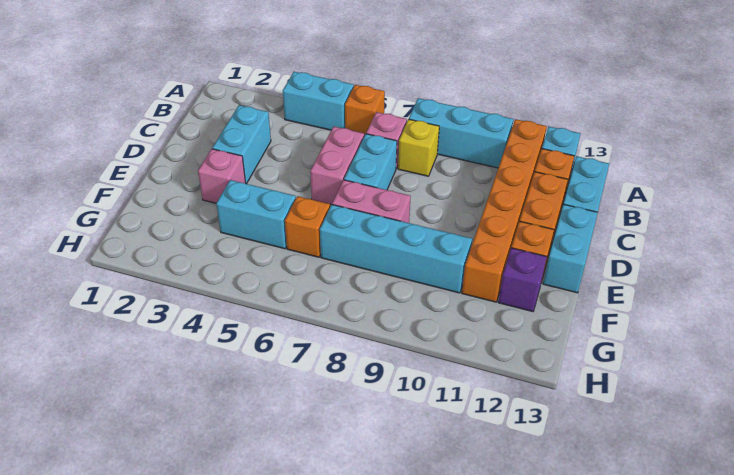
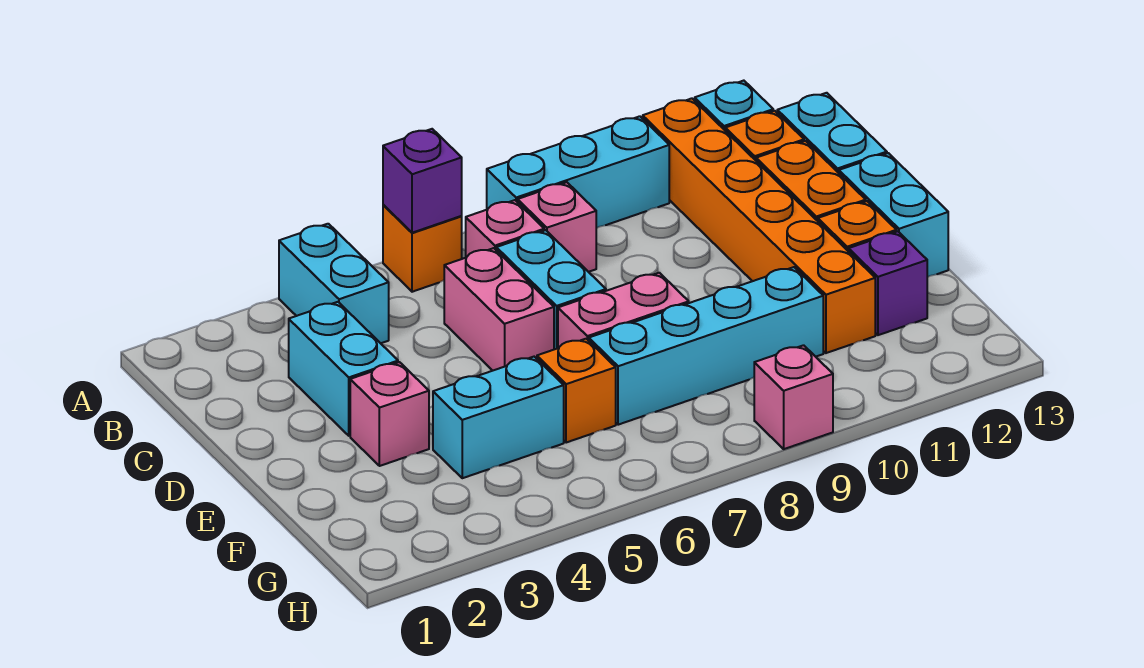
cyan 1x2 brick [283,72,354,130] -> cyan 1x2 brick turned to [279,224,389,343]
none -> purple 1x1 brick [383,129,462,233]
yellow 1x1 brick [398,119,439,176] -> pink 1x1 brick [518,182,596,272]
none -> pink 1x1 brick [754,345,833,449]

